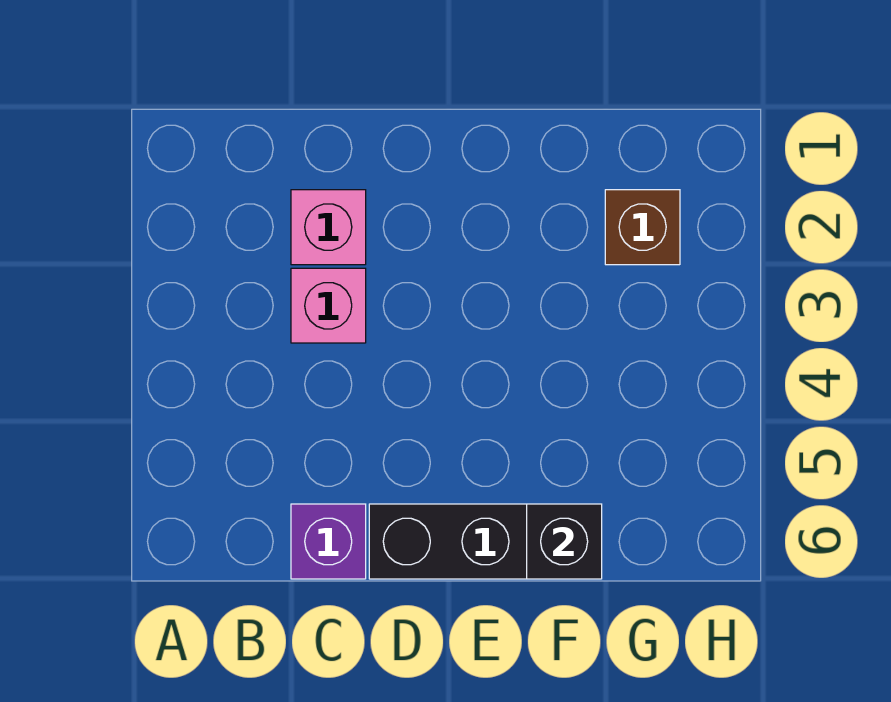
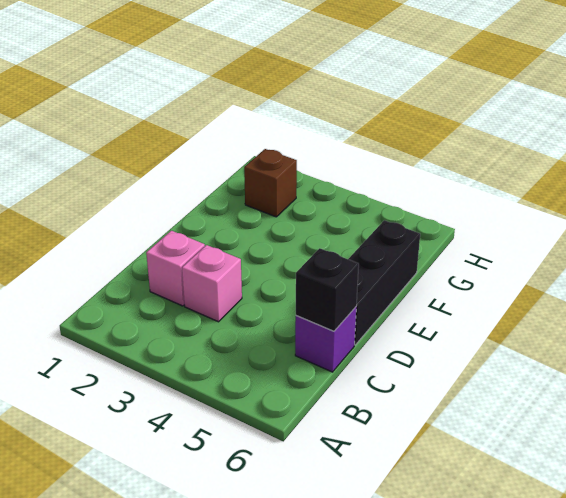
black 1x1 brick [527,504,602,579] -> black 1x1 brick moved to [296,248,359,331]

